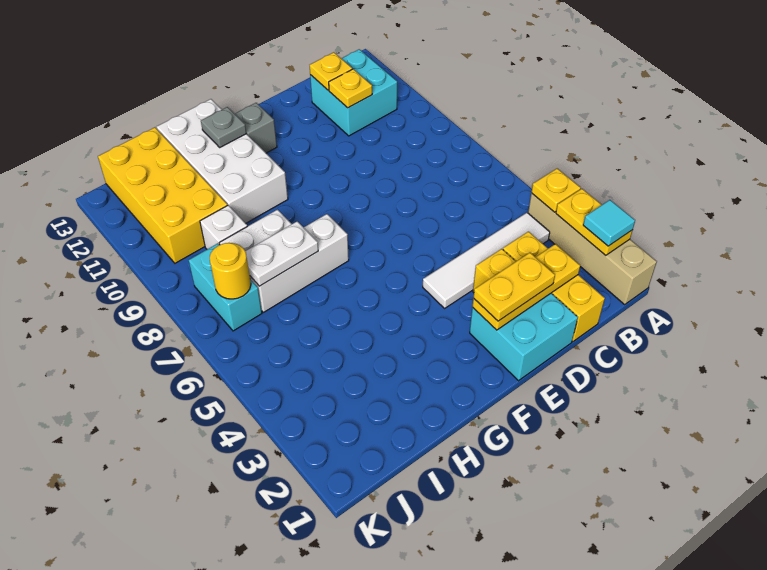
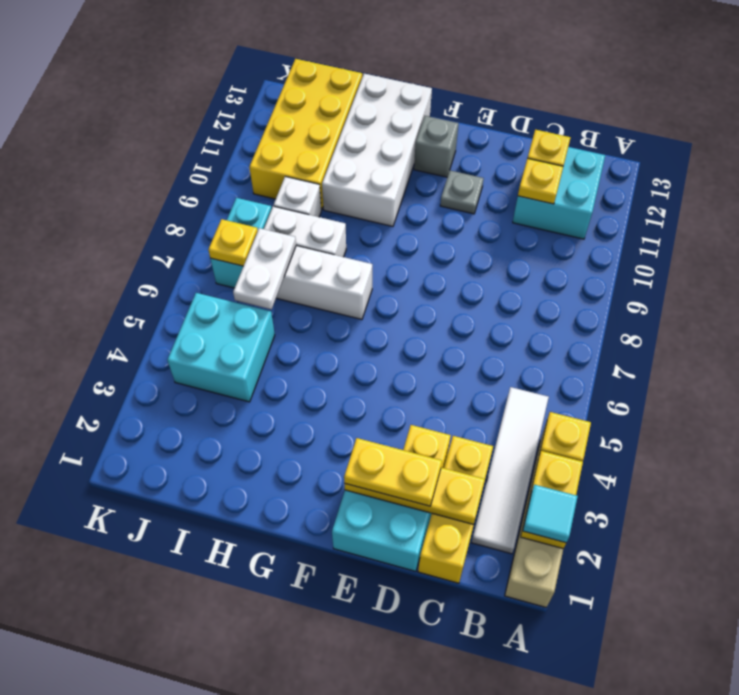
white 1x4 tile [423,213,550,308] -> white 1x4 tile turned to [471,387,549,554]
grey 1x1 plate [201,107,246,147] -> grey 1x1 plate moved to [440,171,484,214]
white 1x2 plate [245,221,318,286] -> white 1x2 plate turned to [233,228,296,309]
none -> cyan 2x2 brick [167,293,275,402]
yellow 1x1 round brick [210,243,251,299] -> yellow 1x1 plate [208,219,258,266]

